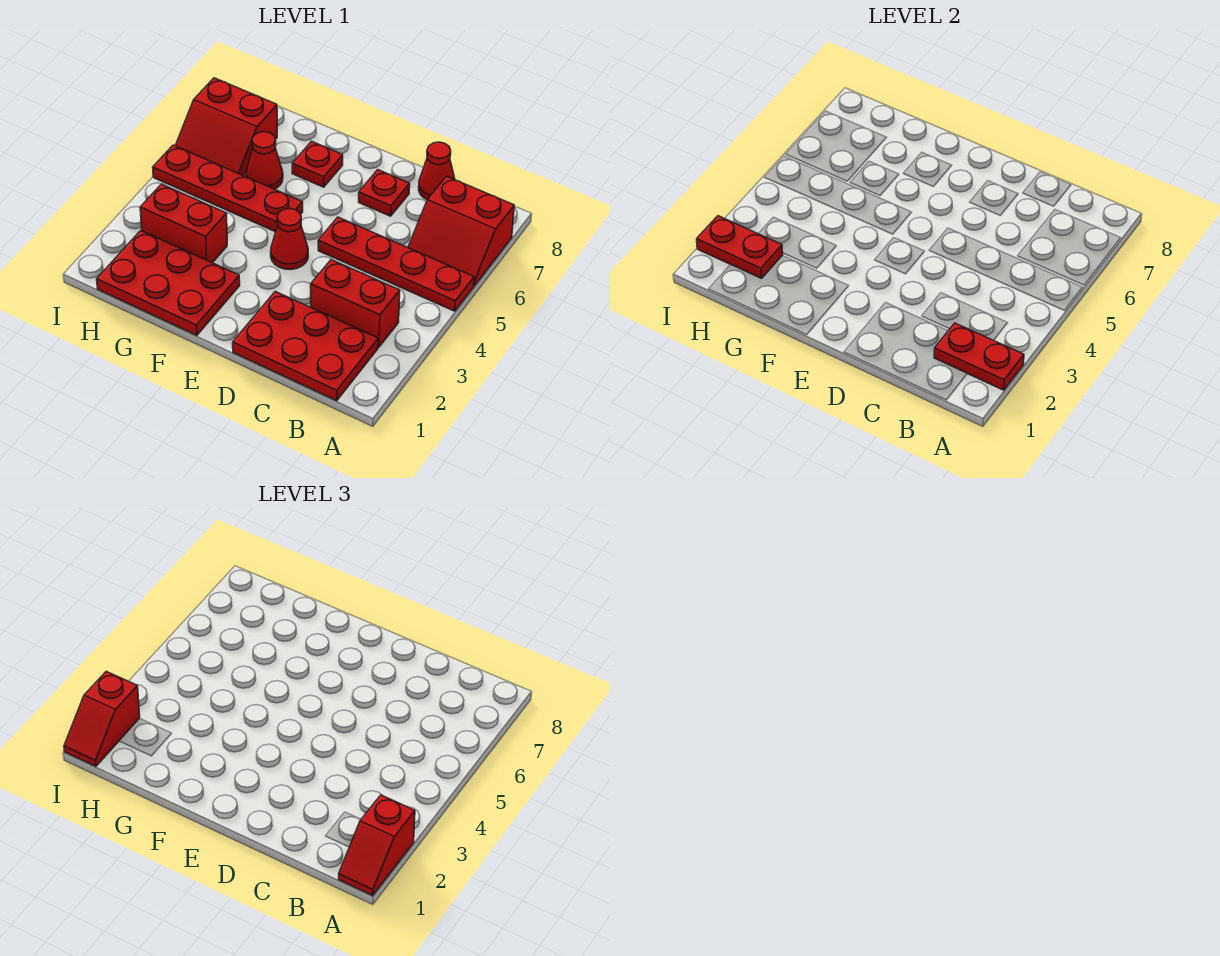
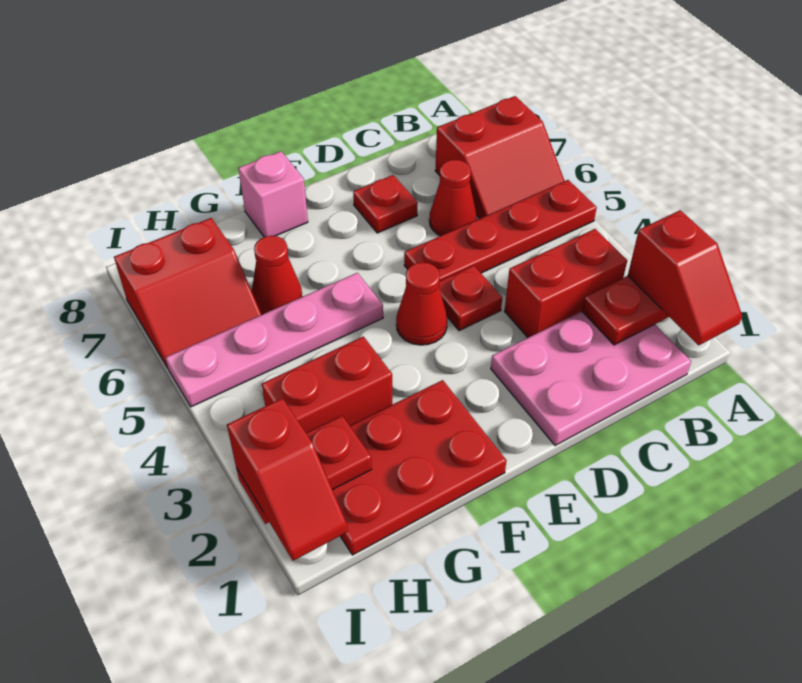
red 2x3 plate [233,292,378,401] -> pink 2x3 plate [491,311,691,446]
red 1x1 cone [419,142,455,200] -> red 1x1 cone moved to [429,160,477,236]
red 1x4 plate [153,145,303,232] -> pink 1x4 plate [165,273,383,407]
red 1x1 plate [292,141,343,187] -> red 1x1 plate moved to [439,266,502,331]
none -> pink 1x1 brick [238,151,308,237]

